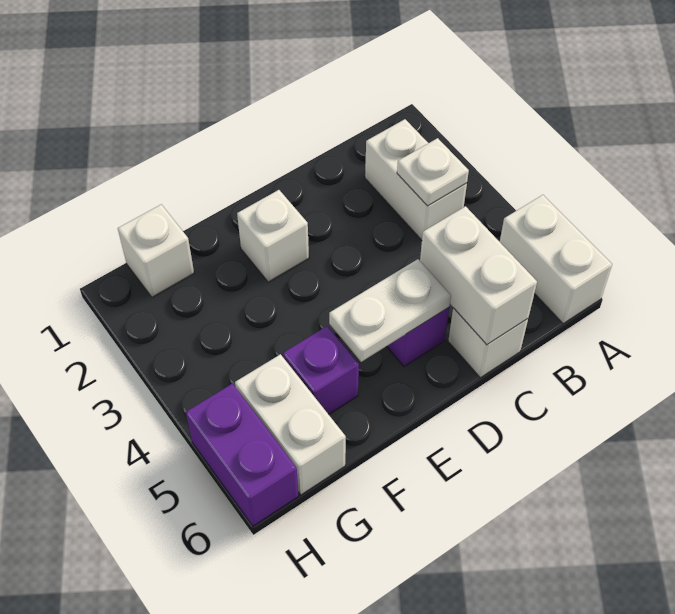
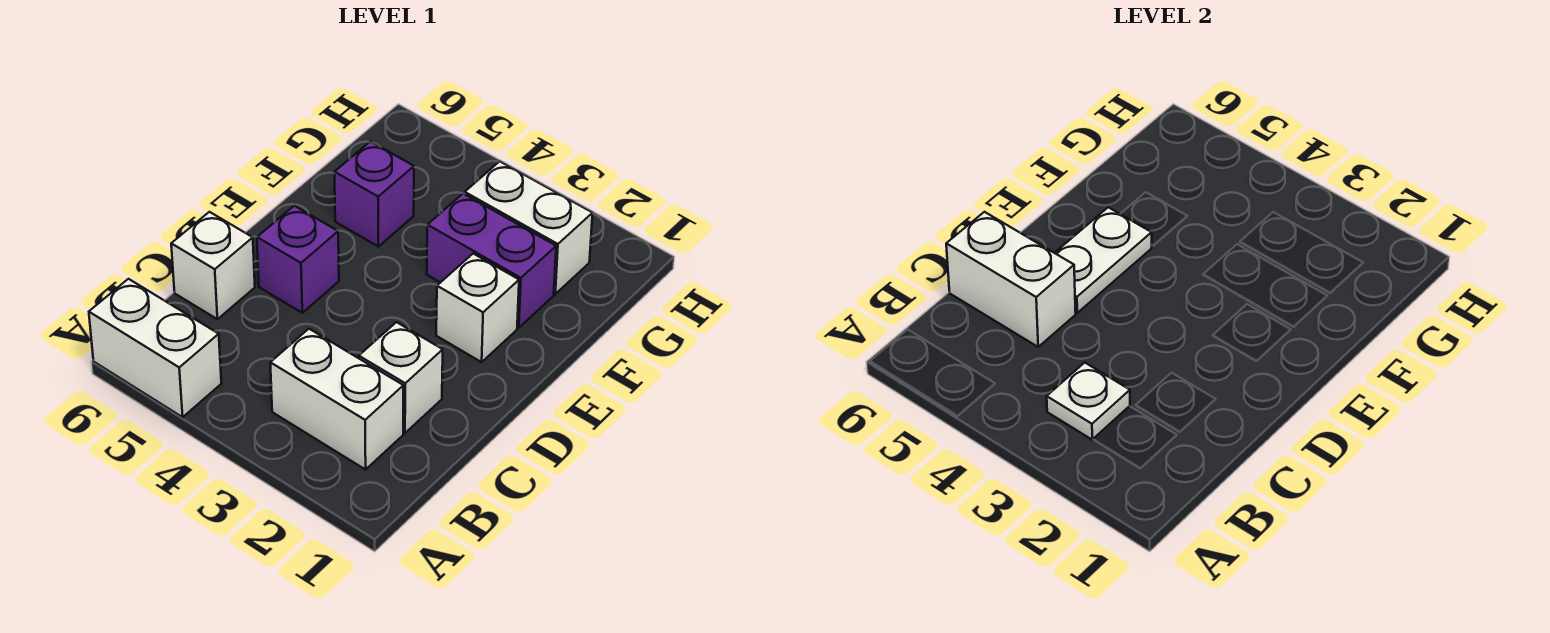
white 1x1 brick [118,204,194,297] -> white 1x1 brick moved to [359,322,443,433]
white 1x2 brick [235,354,346,495] -> white 1x2 brick moved to [465,161,593,294]
purple 1x2 brick [186,384,299,526] -> purple 1x2 brick moved to [427,194,556,328]

